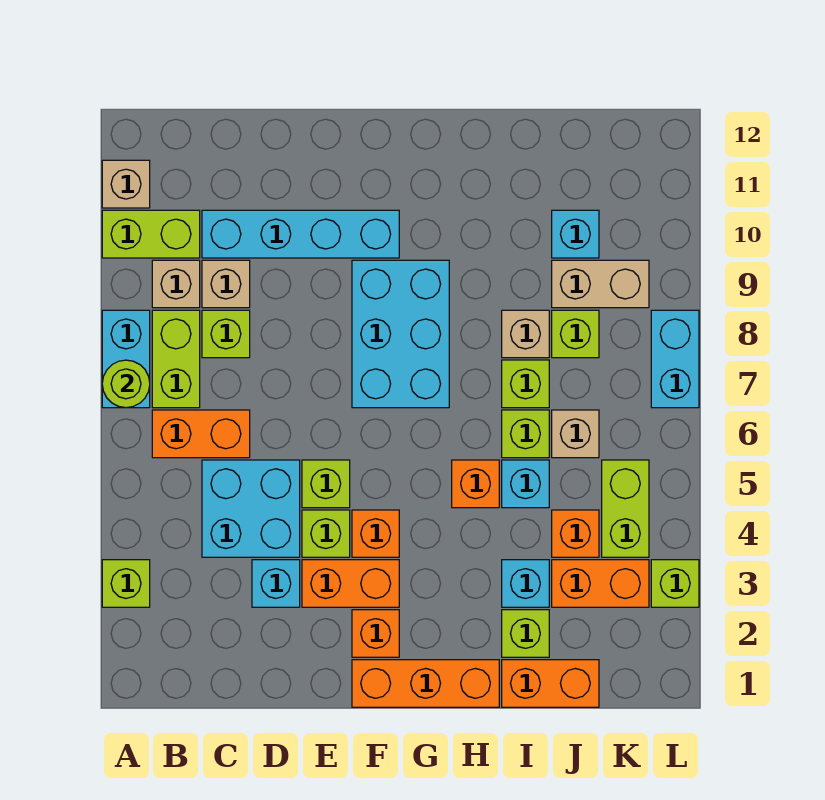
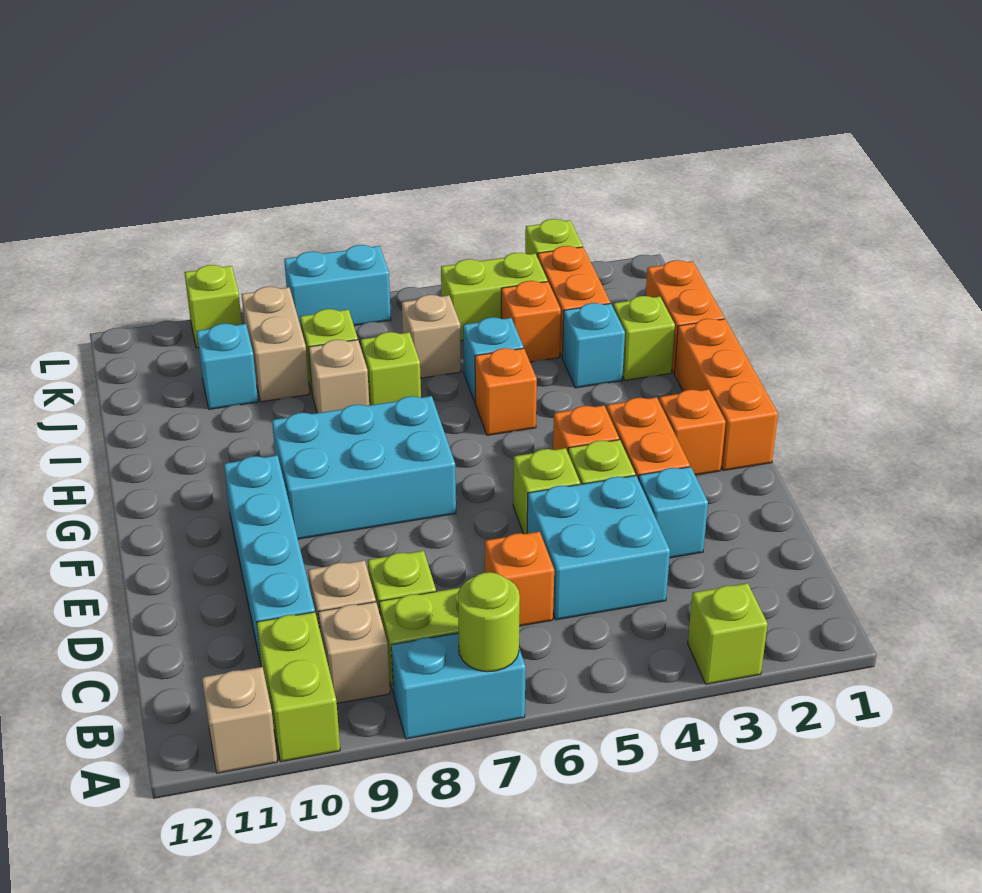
orange 1x2 brick [152,410,250,458] -> orange 1x1 brick [485,532,554,626]
lime 1x1 brick [502,410,549,458] -> lime 1x1 brick moved to [184,265,242,348]

